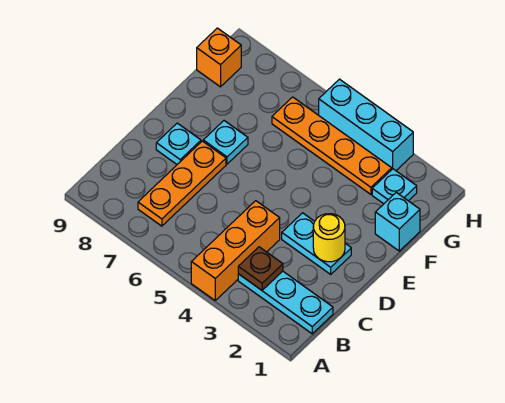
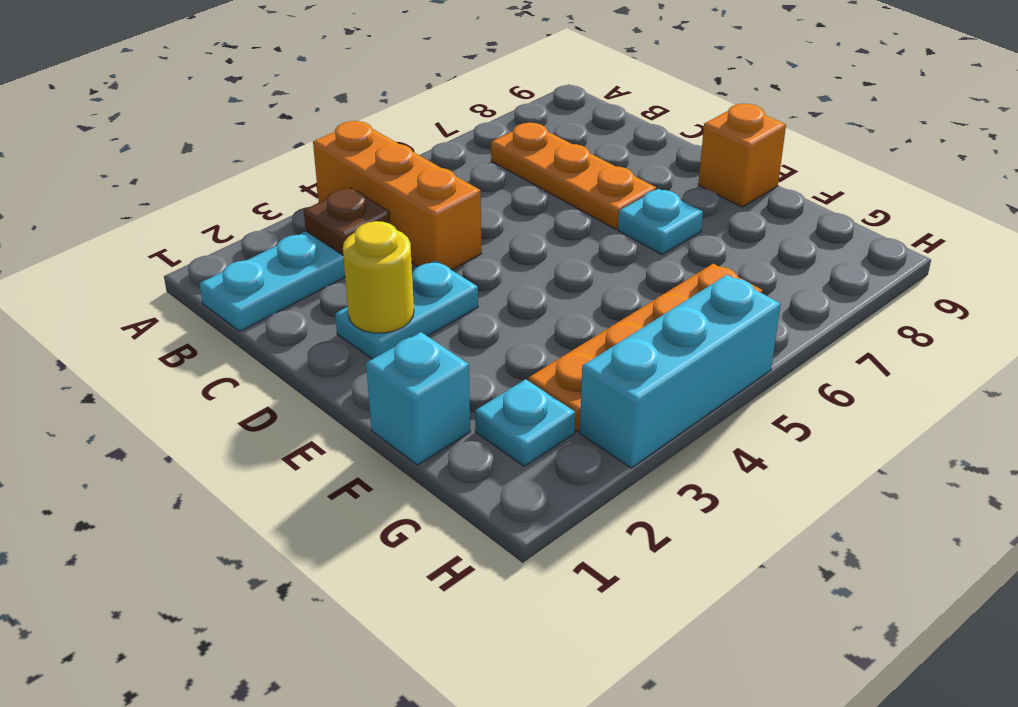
cyan 1x1 plate [156,123,201,164] -> none
orange 1x1 brick [197,28,241,87] -> orange 1x1 brick moved to [698,104,786,207]

